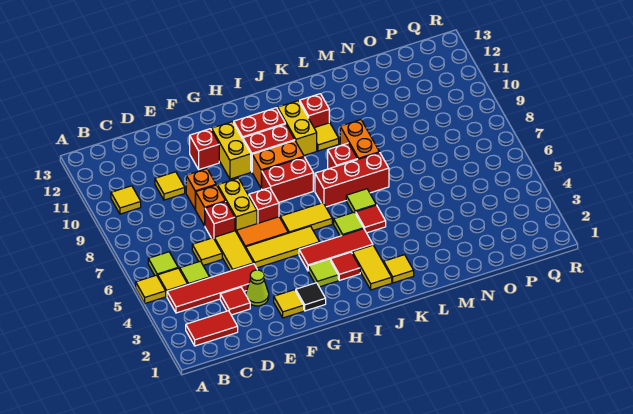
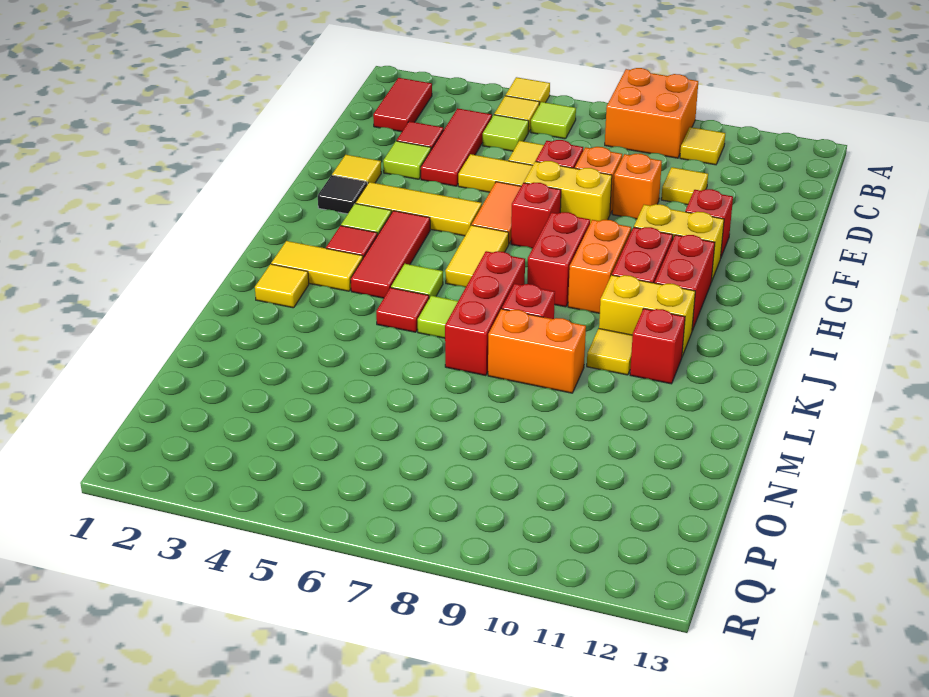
none -> orange 2x2 brick [605,68,698,158]
red 1x4 tile [167,264,257,313] -> red 1x3 tile [421,108,492,186]
lime 1x1 cone [246,270,269,306] -> lime 1x1 tile [383,141,431,179]
yellow 1x3 tile [246,226,320,268] -> yellow 1x3 tile turned to [356,182,482,236]

